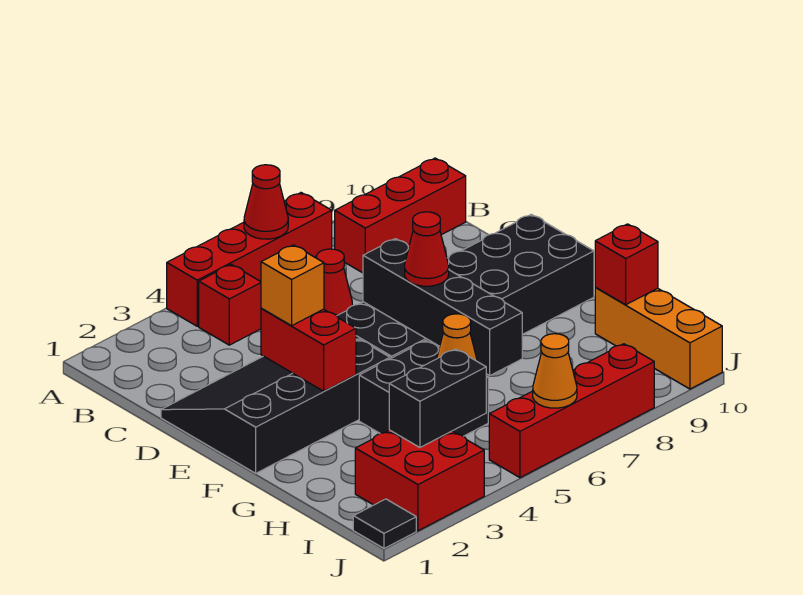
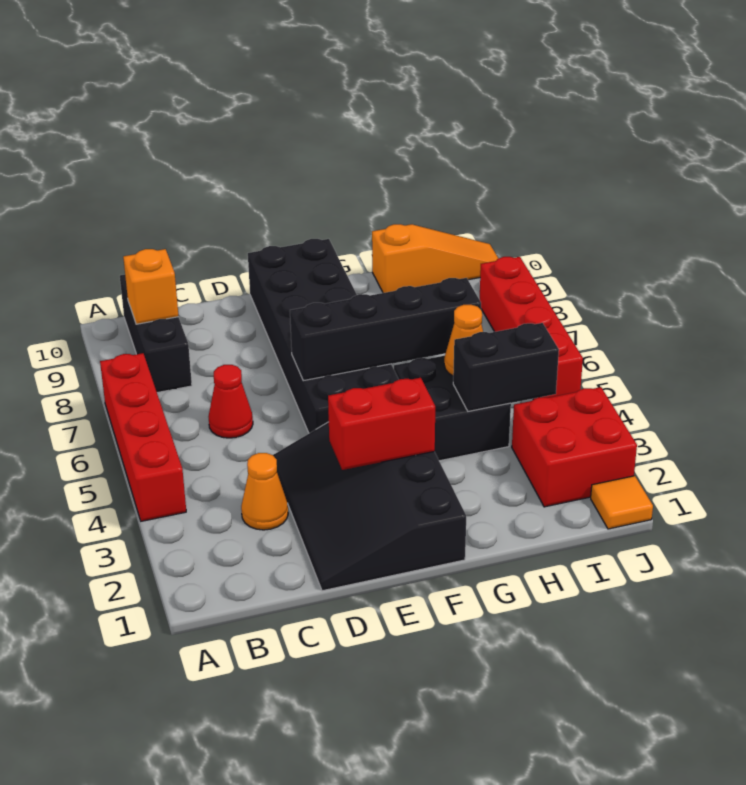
red 1x1 cone [244,165,288,239] -> none
red 1x1 brick [199,264,261,345] -> none
red 1x3 brick [335,158,466,273] -> black 1x3 brick [120,275,192,393]
orange 1x1 brick [261,245,324,326] -> orange 1x1 brick moved to [123,249,179,324]
red 1x1 cone [405,212,449,286] -> none
orange 1x3 brick [595,287,722,389] -> orange 1x3 slope [372,224,498,293]
red 1x1 brick [595,224,658,305] -> none
black 1x2 brick [389,349,486,447] -> black 1x2 brick turned to [453,323,559,411]
black 1x1 tile [353,499,416,548] -> orange 1x1 tile [591,476,653,529]
orange 1x1 cone [533,334,577,408] -> orange 1x1 cone moved to [241,453,288,530]

